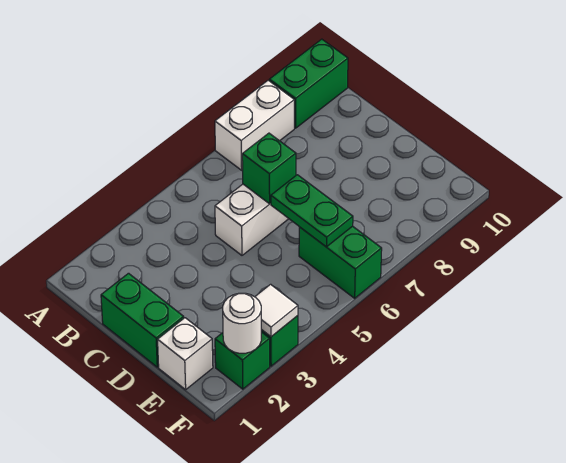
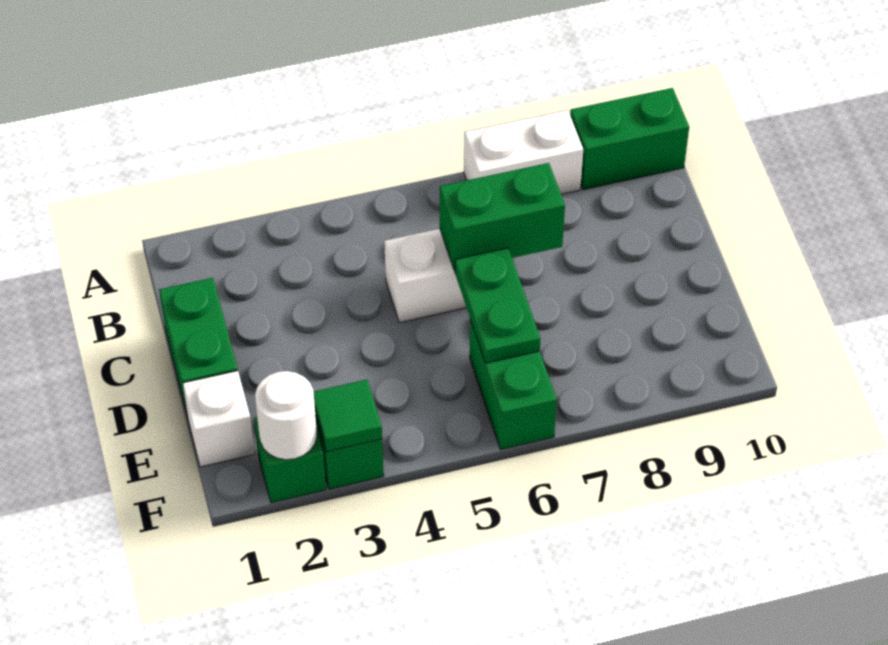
green 1x1 brick [242,133,296,204] -> green 1x2 brick [440,163,565,271]
white 1x1 tile [255,284,298,337] -> green 1x1 tile [313,380,382,452]

